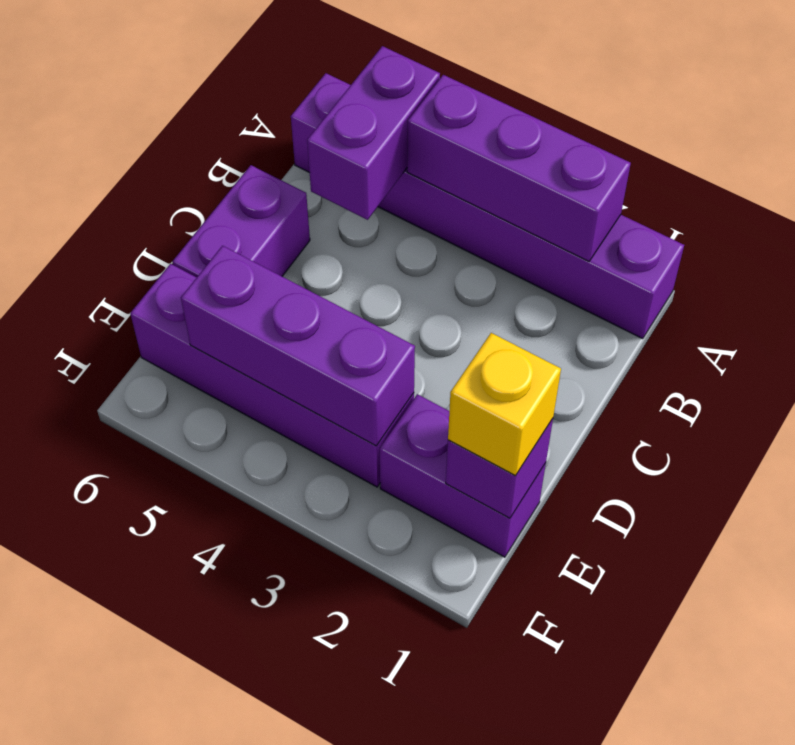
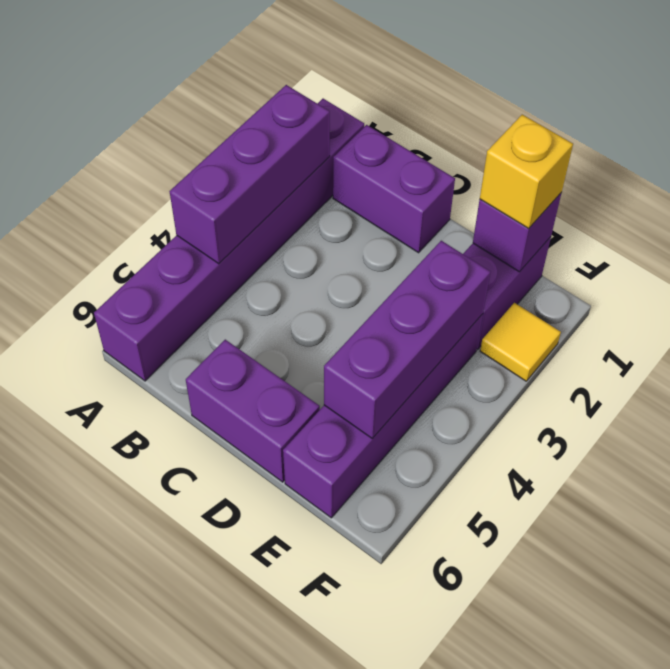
purple 1x2 brick [307,46,440,220] -> purple 1x2 brick moved to [333,125,455,253]
none -> yellow 1x1 tile [480,303,561,381]

